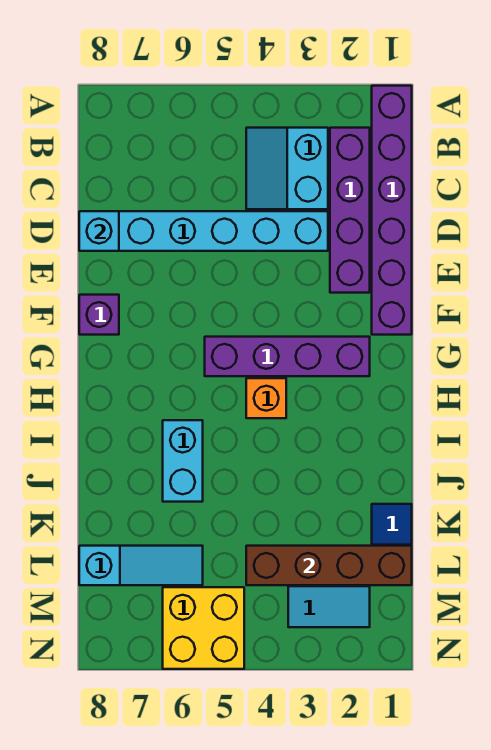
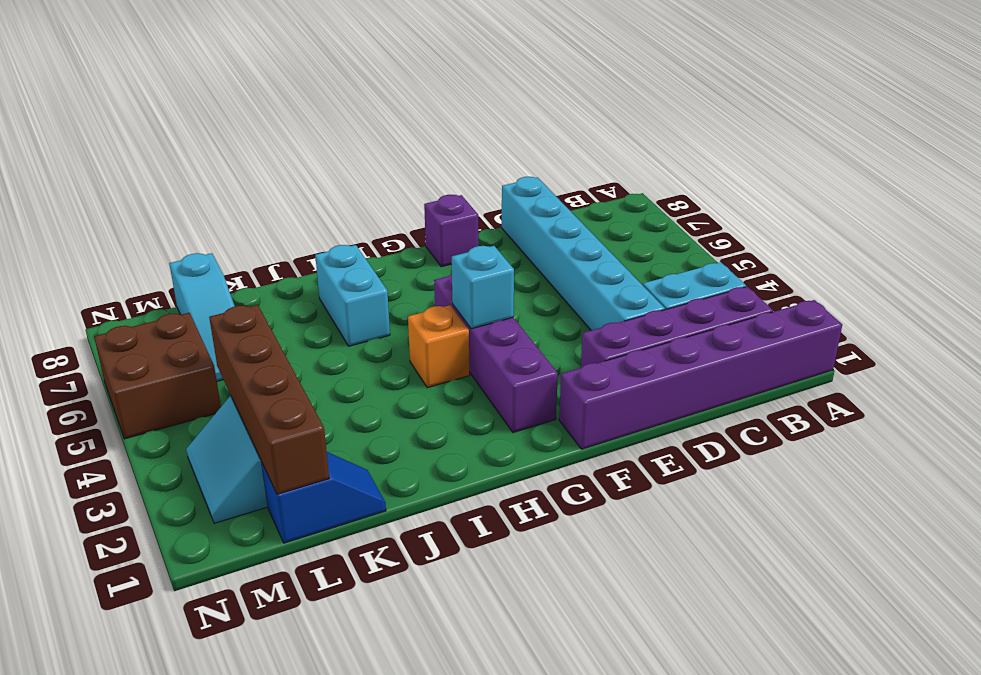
cyan 1x1 brick [79,211,119,251] -> cyan 1x1 brick moved to [452,246,514,329]
cyan 1x2 brick [163,420,203,502] -> cyan 1x2 brick turned to [315,245,390,346]
yellow 2x2 brick [163,587,244,669] -> brown 2x2 brick [94,313,221,439]

